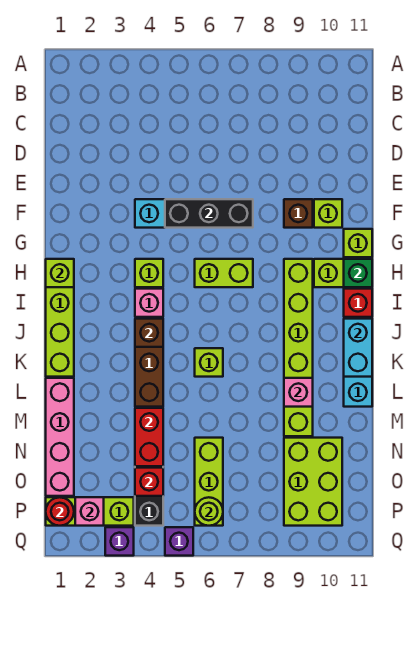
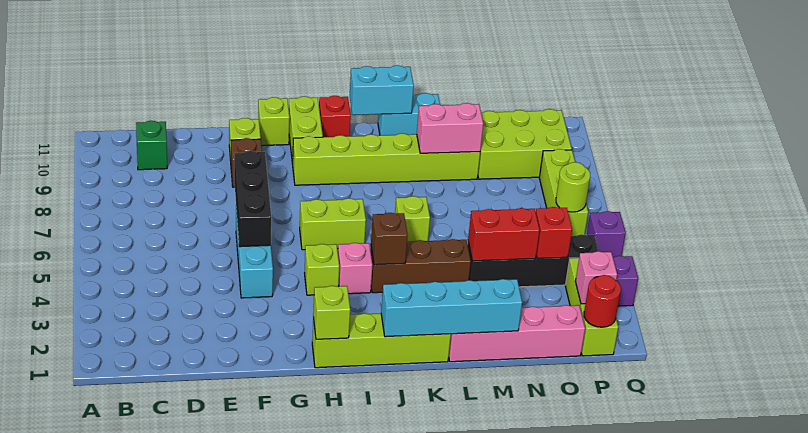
lime 1x2 brick [195,259,253,287] -> lime 1x2 brick turned to [300,198,366,250]
green 1x1 brick [344,259,372,287] -> green 1x1 brick moved to [136,121,167,170]
none -> cyan 1x4 brick [381,279,522,337]
pink 1x1 brick [284,378,313,407] -> pink 1x2 brick [417,103,483,153]
lime 1x3 brick [195,438,223,526] -> lime 1x3 brick turned to [539,149,588,236]

